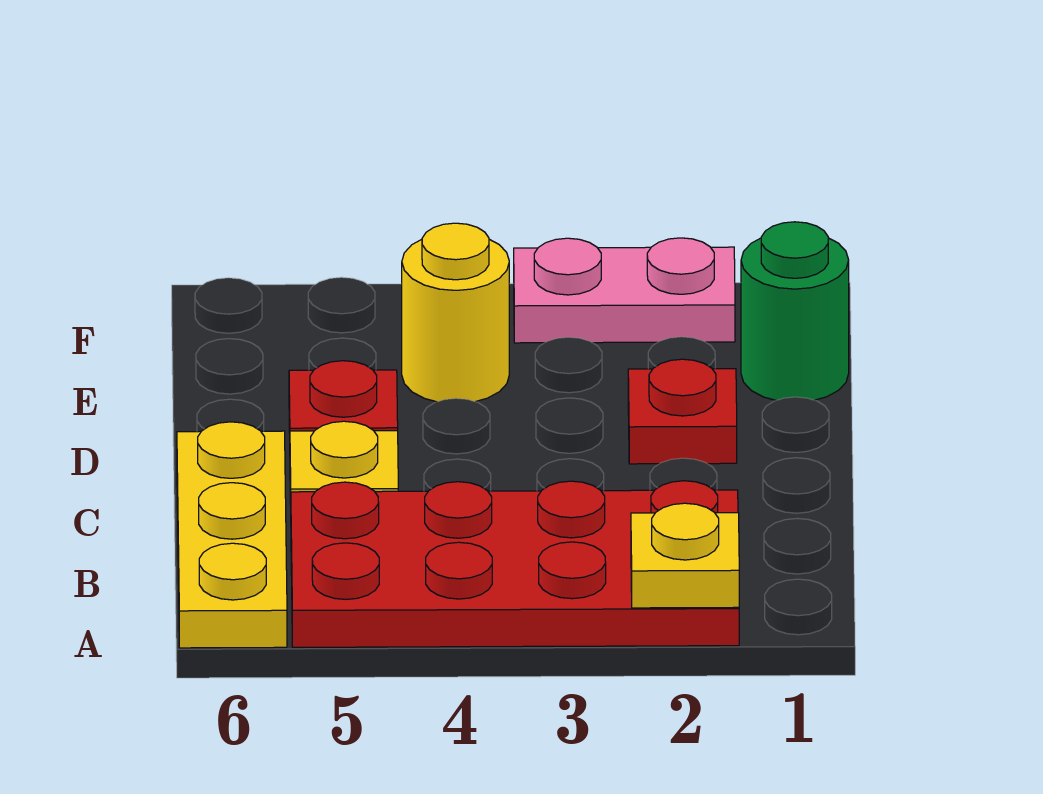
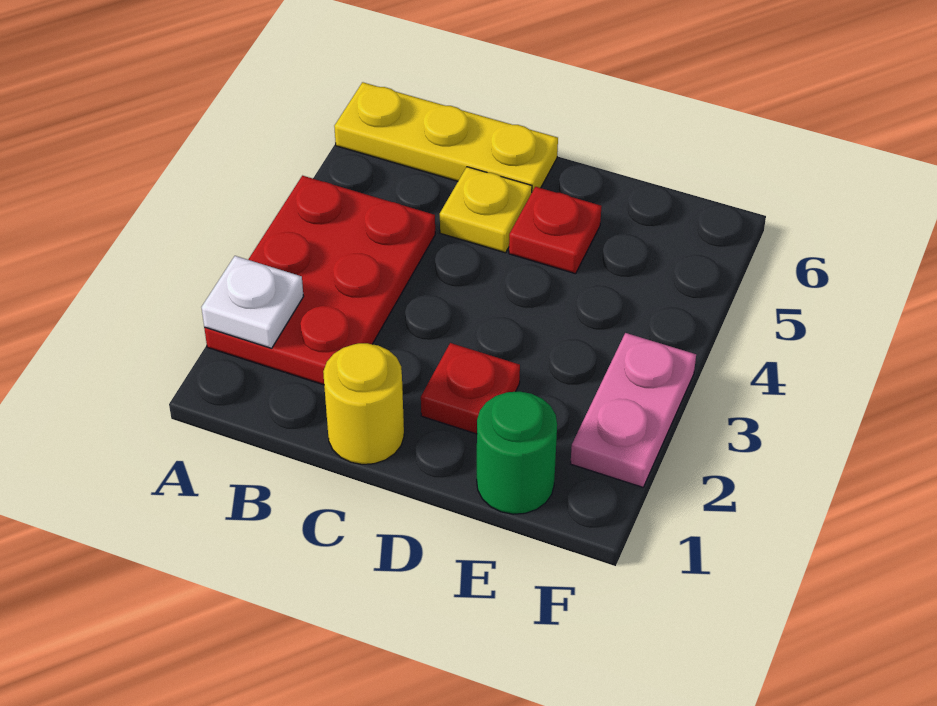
red 2x4 plate [291,481,739,647] -> red 2x3 plate [204,176,435,385]
yellow 1x1 plate [631,503,739,608] -> white 1x1 plate [201,256,304,348]
yellow 1x1 round brick [402,223,509,402] -> yellow 1x1 round brick moved to [323,343,404,464]

